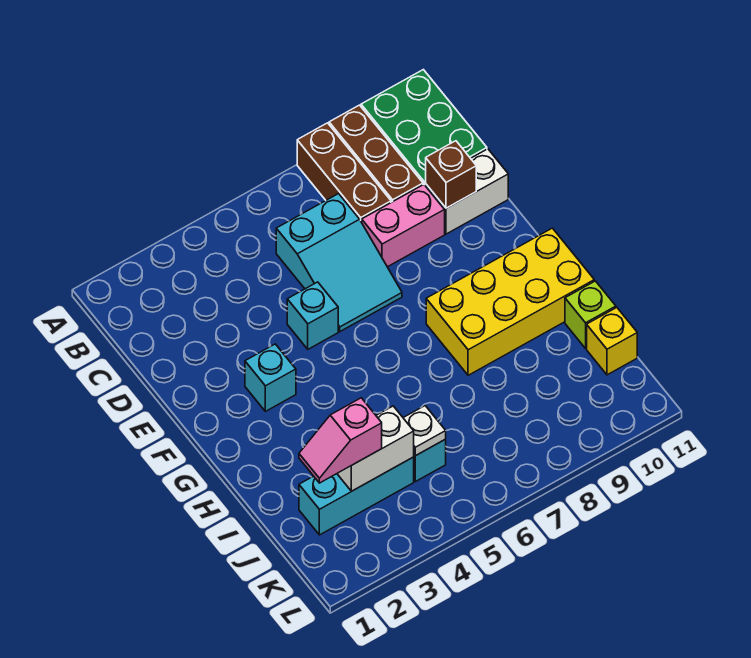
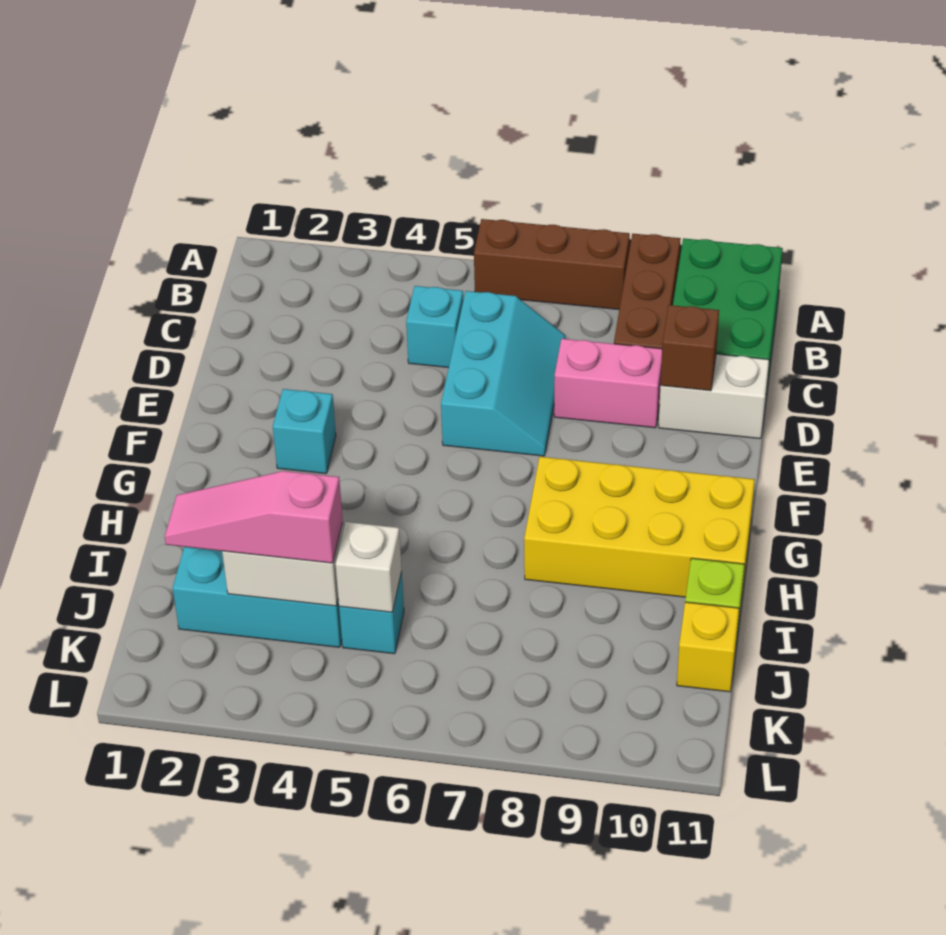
brown 1x3 brick [297,123,391,222] -> brown 1x3 brick turned to [474,219,630,310]
cyan 2x3 slope [276,194,402,331] -> cyan 2x3 slope turned to [441,291,565,456]
cyan 1x1 brick [287,282,338,349] -> cyan 1x1 brick moved to [406,286,463,368]
pink 1x2 slope [299,398,382,483] -> pink 1x3 slope [165,471,343,563]
white 1x1 plate [403,406,446,456] -> white 1x1 brick [336,522,402,612]

